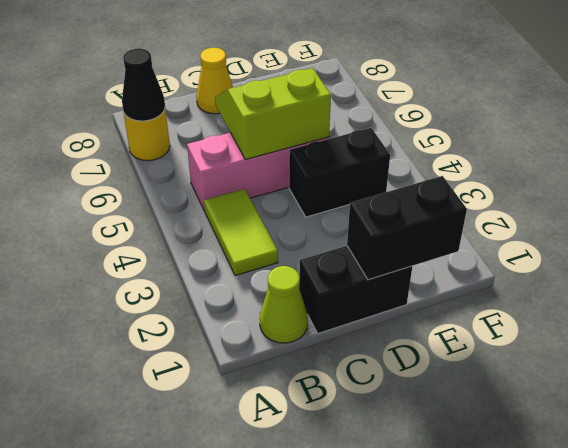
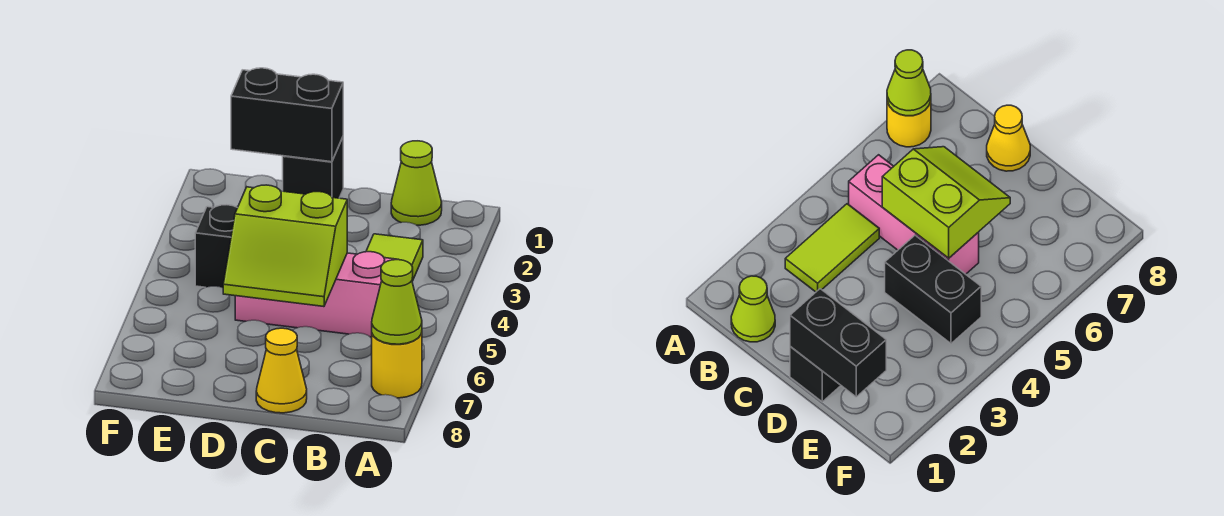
black 1x1 cone [122,49,165,121] -> lime 1x1 cone [372,260,422,344]
black 1x2 brick [299,246,413,333] -> black 1x1 brick [283,137,343,198]

